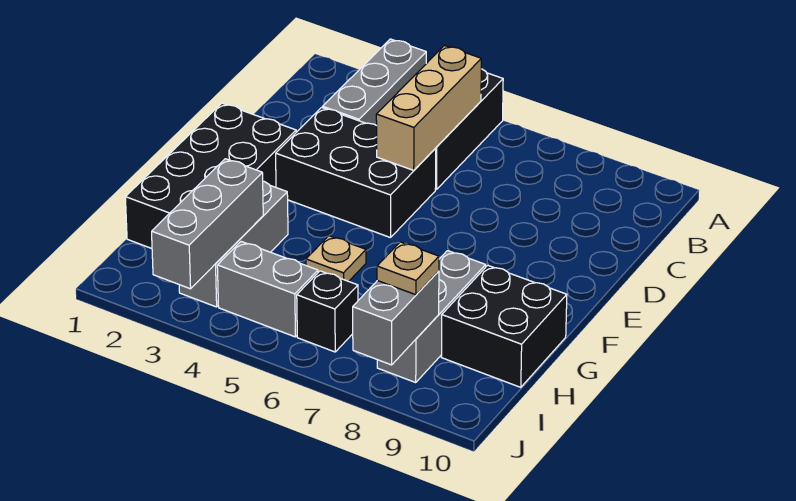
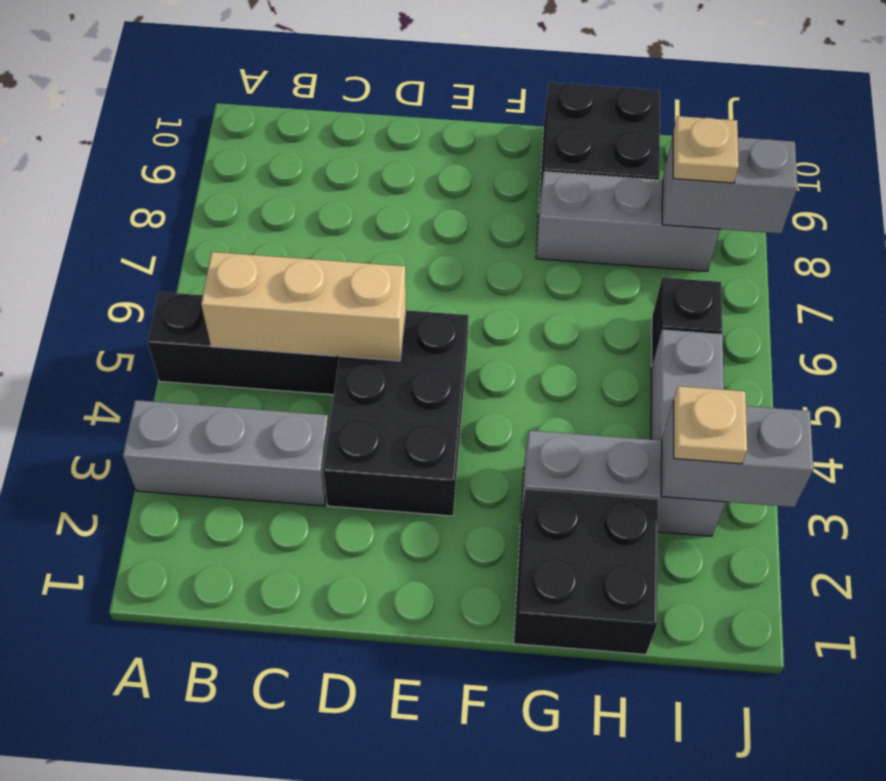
black 2x4 brick [125,103,296,248] -> black 2x2 brick [514,490,658,654]
tan 1x1 plate [306,236,366,281] -> tan 1x1 plate moved to [674,386,747,464]
grey 1x3 brick [152,159,263,289] -> grey 1x2 brick [661,401,813,507]

